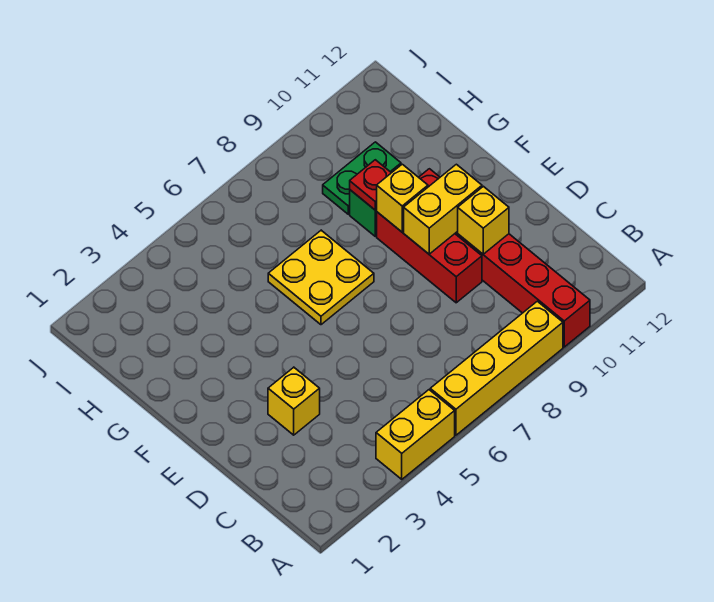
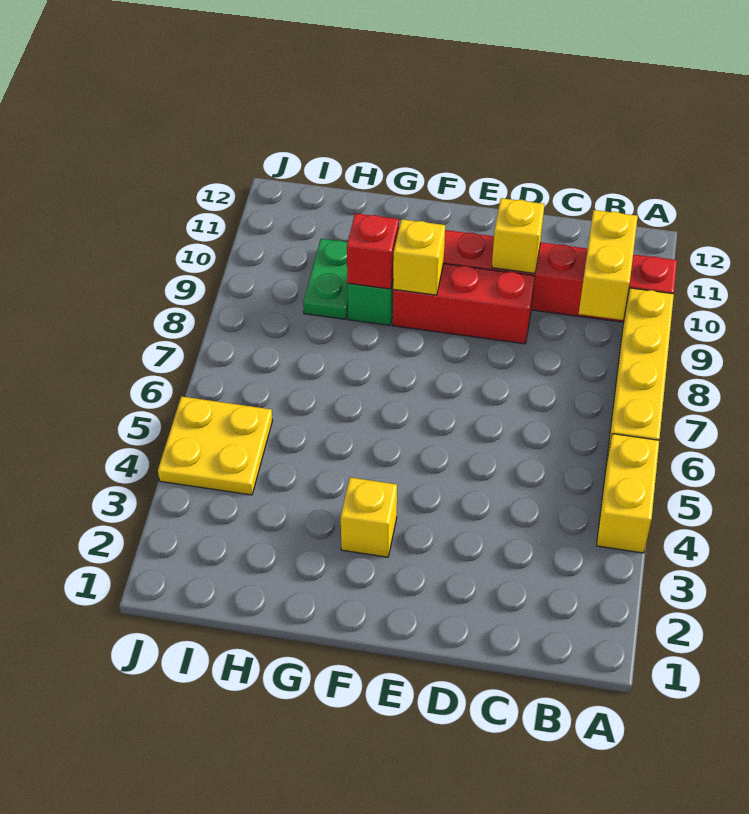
yellow 1x1 brick [268,367,320,435] -> yellow 1x1 brick moved to [341,478,397,557]
yellow 1x2 brick [404,164,482,254] -> yellow 1x2 brick moved to [579,210,638,320]
yellow 2x2 plate [268,230,374,325] -> yellow 2x2 plate moved to [158,396,273,495]
red 1x1 plate [350,160,391,210] -> red 1x1 brick [347,213,399,289]

